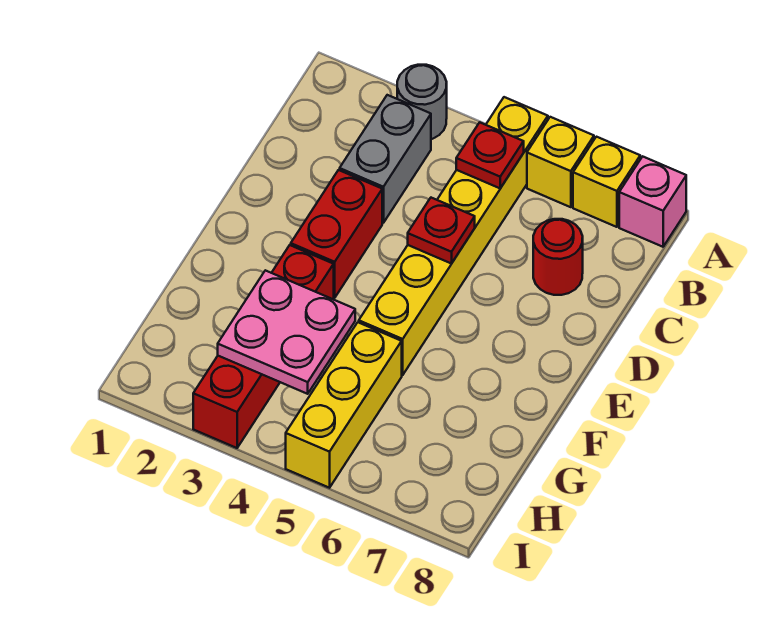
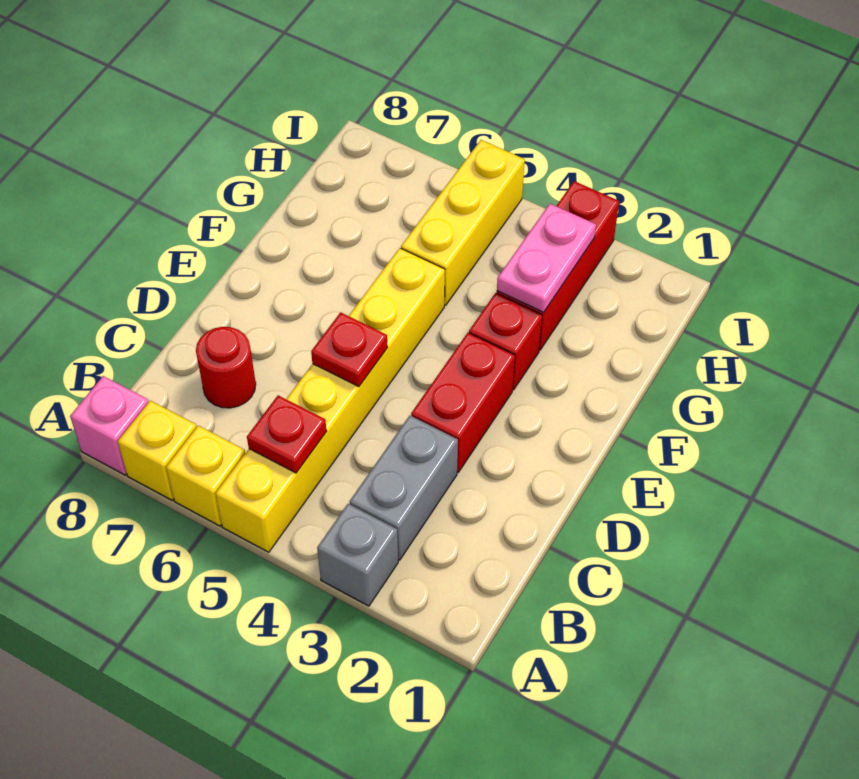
grey 1x1 round brick [397,65,447,139] -> grey 1x1 brick [317,504,398,606]
pink 2x2 plate [218,270,355,394] -> pink 1x2 plate [497,204,596,312]

